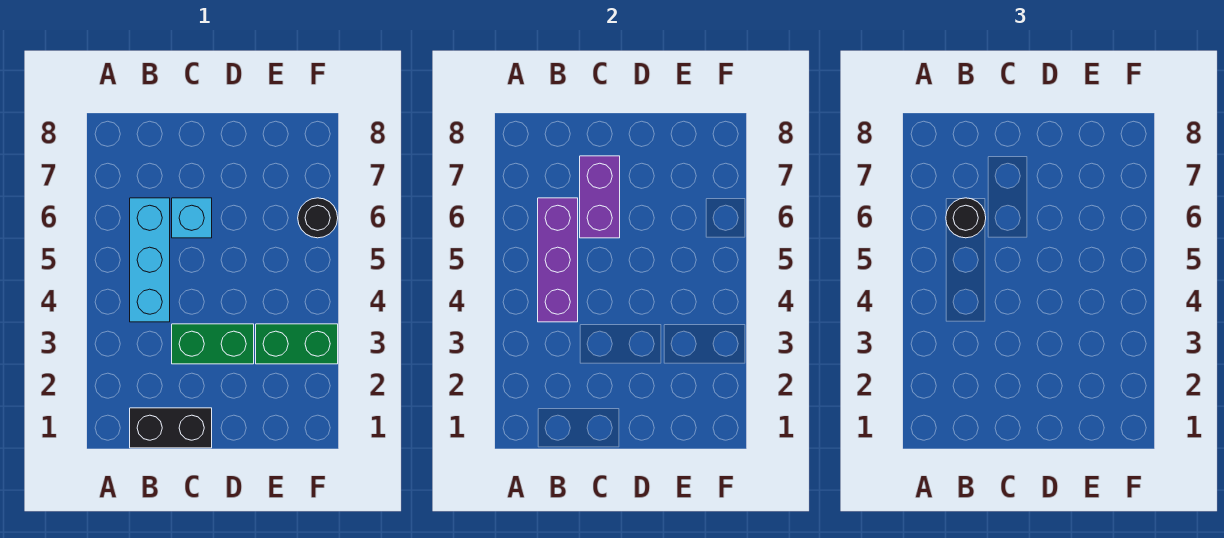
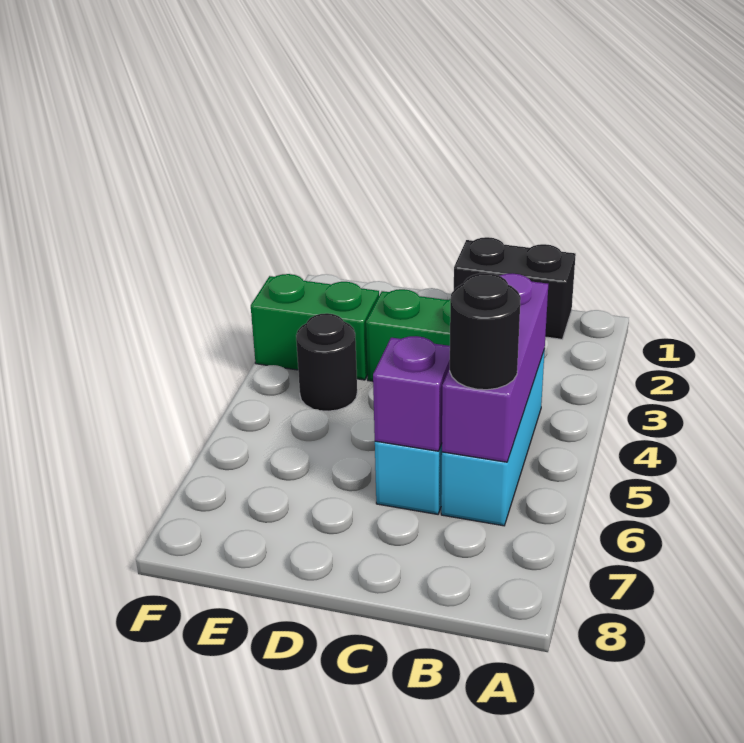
purple 1x2 brick [580,156,620,238] -> purple 1x1 brick [373,336,450,451]
black 1x1 round brick [298,198,338,238] -> black 1x1 round brick moved to [296,313,357,411]

